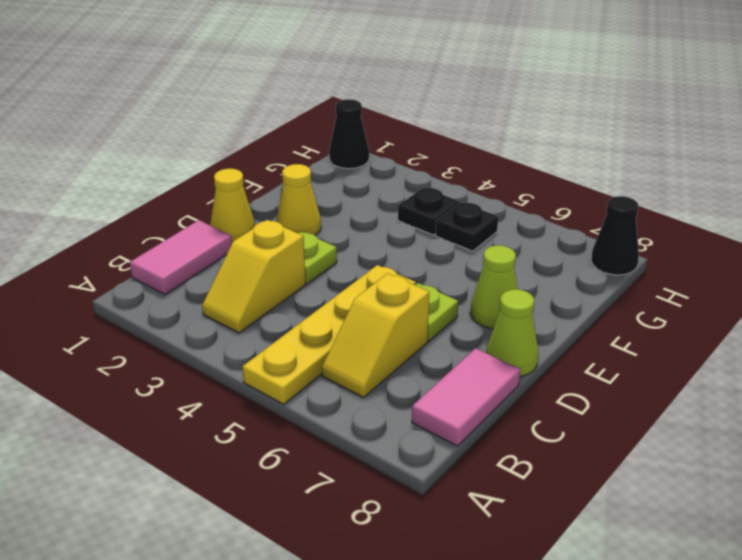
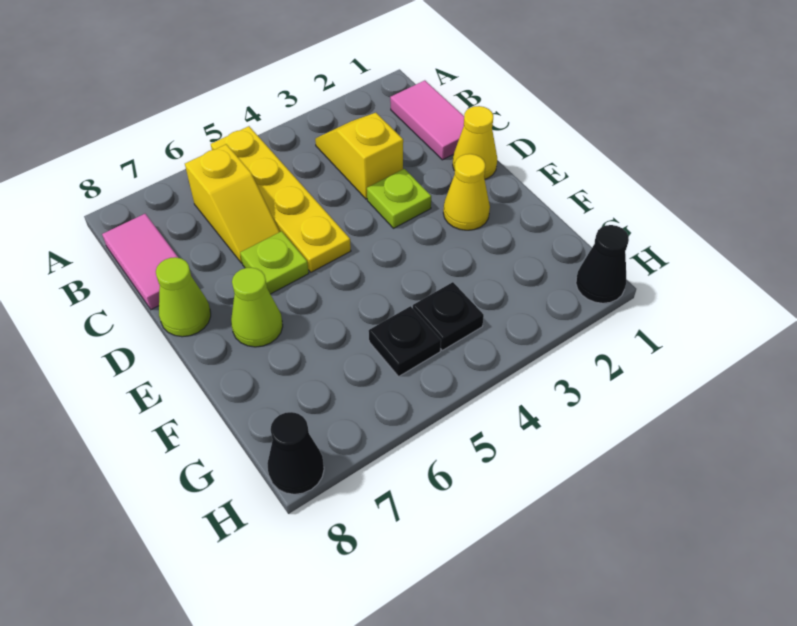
yellow 1x2 slope [322,273,429,397] -> yellow 1x2 slope turned to [185,144,280,263]

